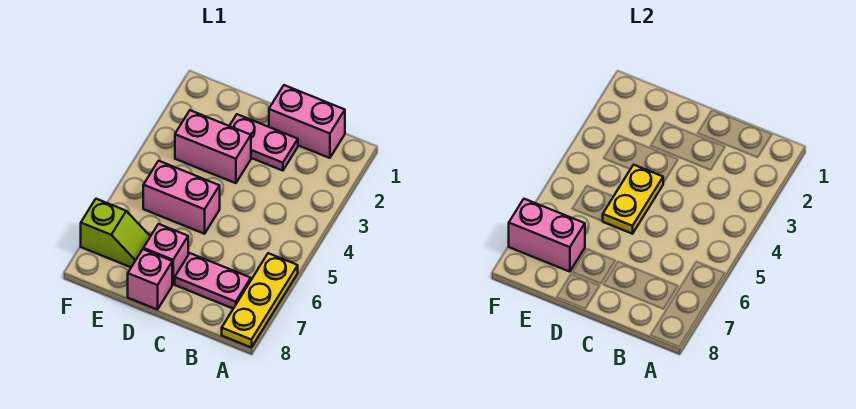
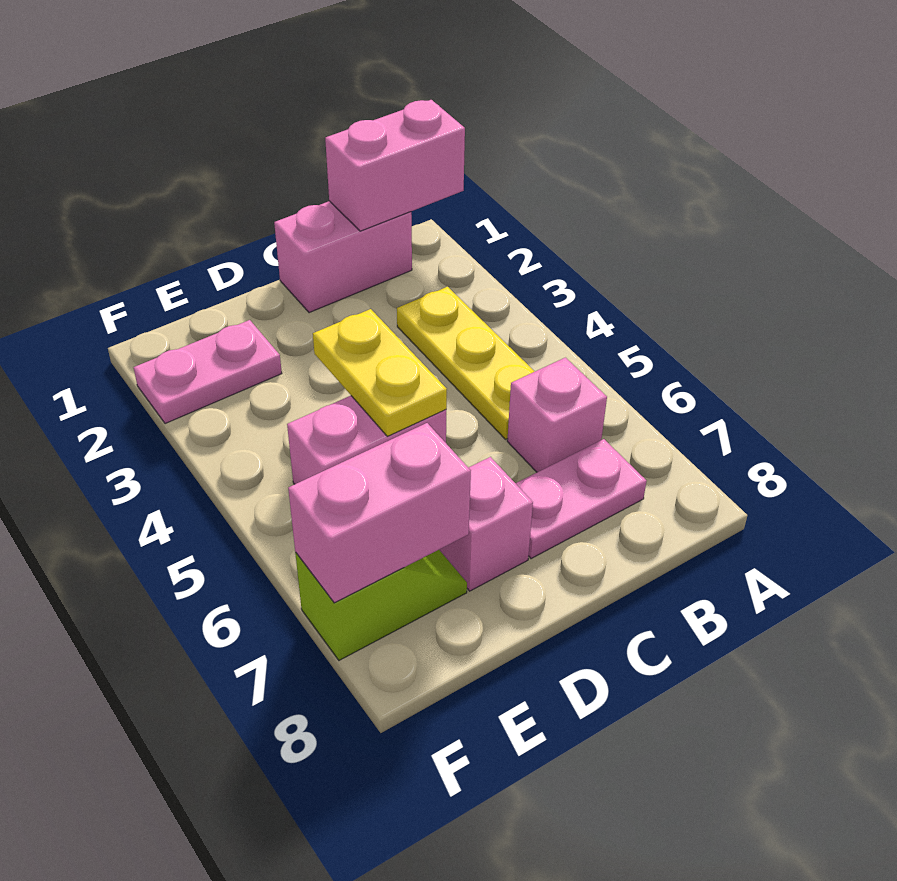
yellow 1x3 plate [222,253,298,348] -> yellow 1x3 plate moved to [397,287,535,439]
pink 1x2 plate [230,114,298,171] -> pink 1x2 plate moved to [134,320,282,424]
pink 1x2 brick [175,110,251,183] -> pink 1x2 brick moved to [325,100,465,231]
pink 1x1 brick [128,249,172,310] -> pink 1x1 brick moved to [507,358,607,472]

